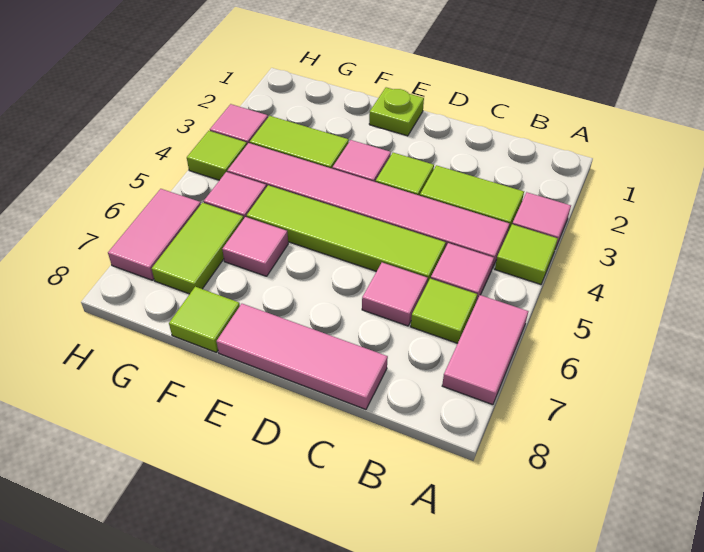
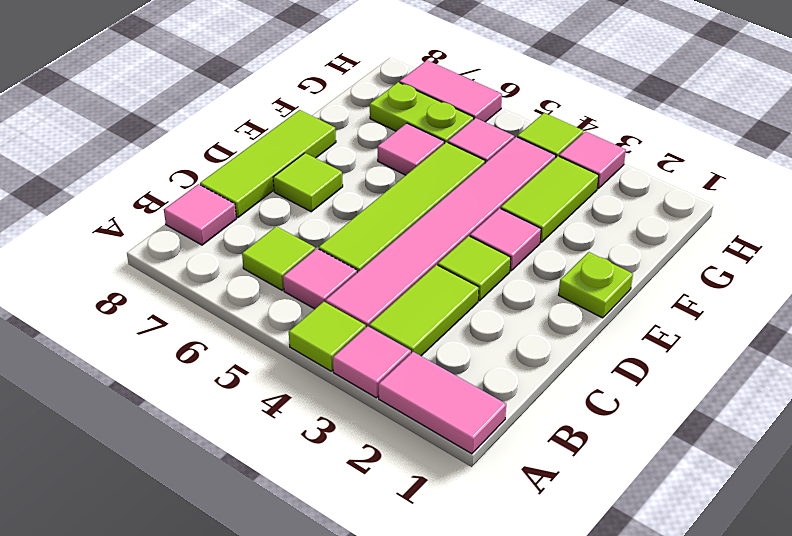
pink 1x2 tile [442,295,528,405] -> pink 1x2 tile moved to [379,352,506,454]
pink 1x1 tile [362,263,428,326] -> pink 1x1 tile moved to [164,184,236,245]
pink 1x3 tile [216,304,388,409] -> lime 1x3 tile [200,110,336,218]
lime 1x1 tile [169,287,240,352] -> lime 1x1 tile moved to [273,153,343,212]
lime 1x2 tile [152,203,244,294] -> lime 1x2 plate [370,82,474,143]

